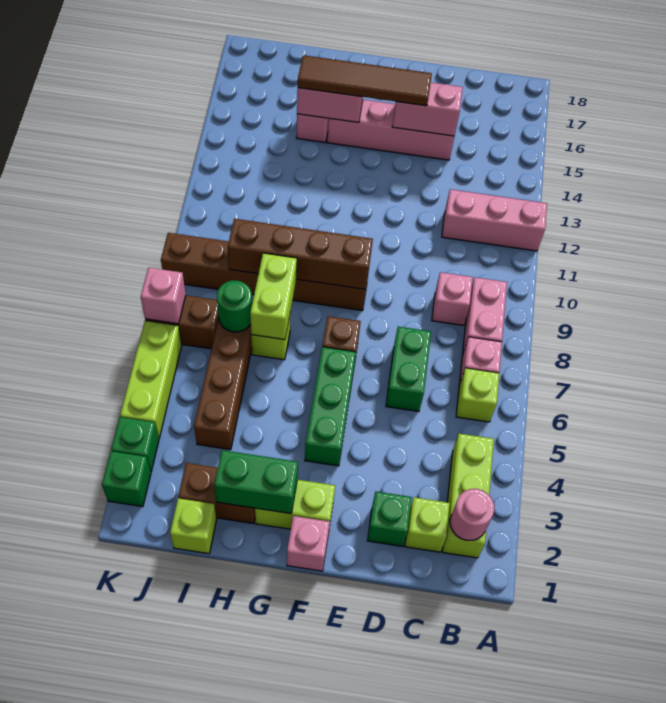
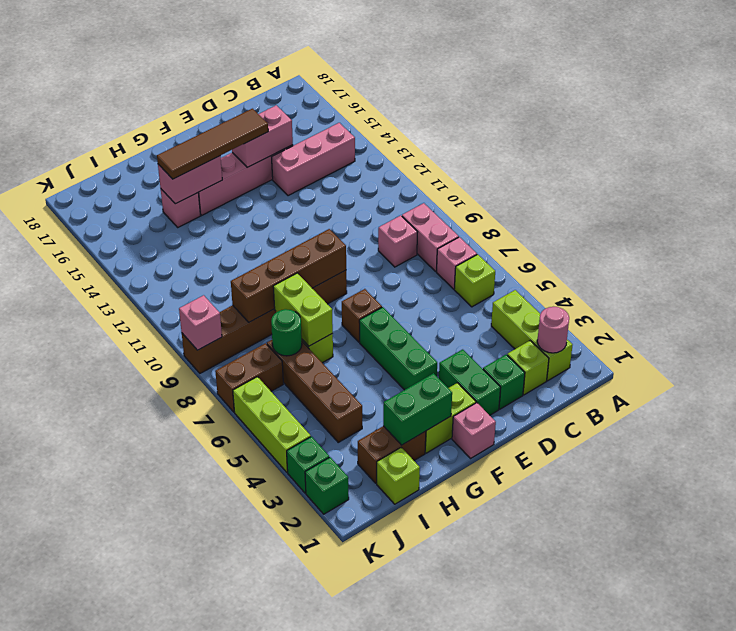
pink 1x3 brick [442,189,547,251] -> pink 1x3 brick moved to [272,123,355,196]
green 1x2 brick [386,327,431,411] -> green 1x2 brick moved to [439,349,501,415]
pink 1x1 brick [141,268,186,324] -> pink 1x1 brick moved to [179,295,222,350]

